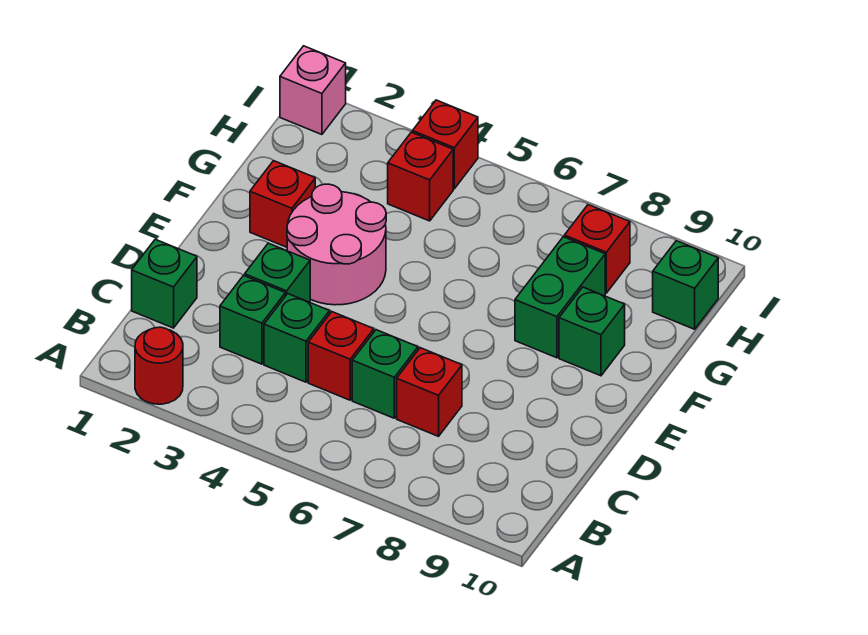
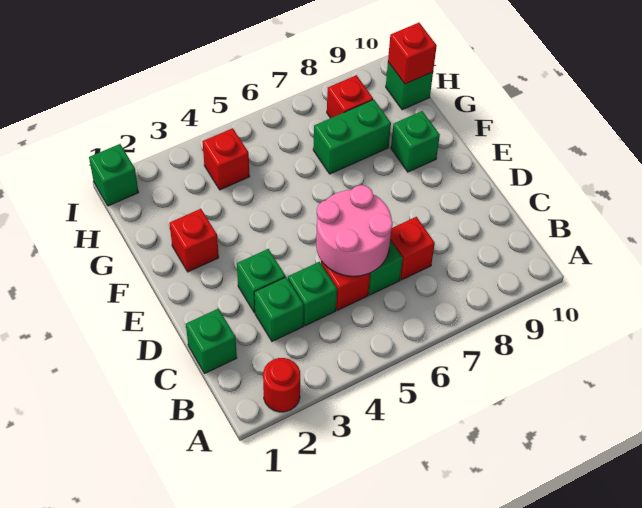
pink 2x2 round brick [287,184,386,305] -> pink 2x2 round brick moved to [316,185,393,276]
green 1x2 brick [515,237,605,358] -> green 1x2 brick turned to [313,100,391,174]
pink 1x1 brick [280,46,346,135] -> green 1x1 brick [89,144,139,206]
red 1x1 brick [412,100,478,189] -> red 1x1 brick moved to [388,23,437,84]

